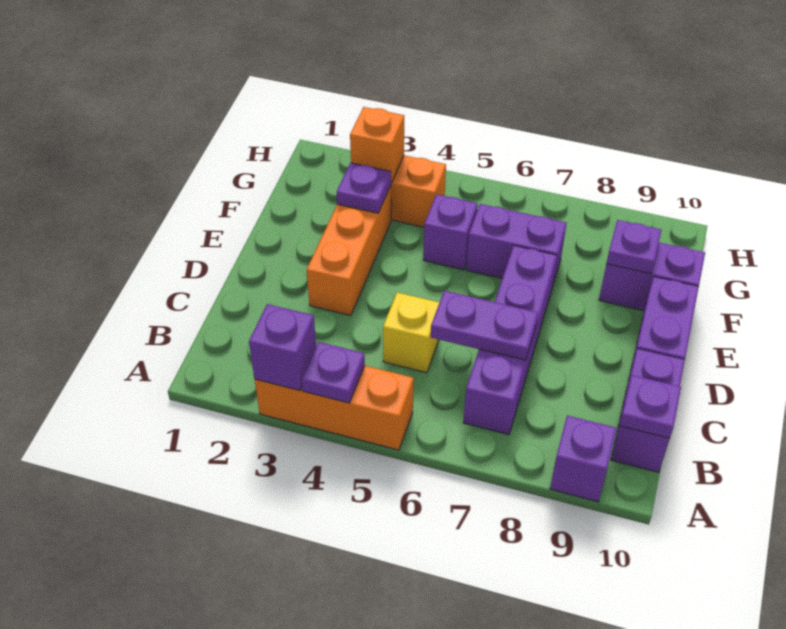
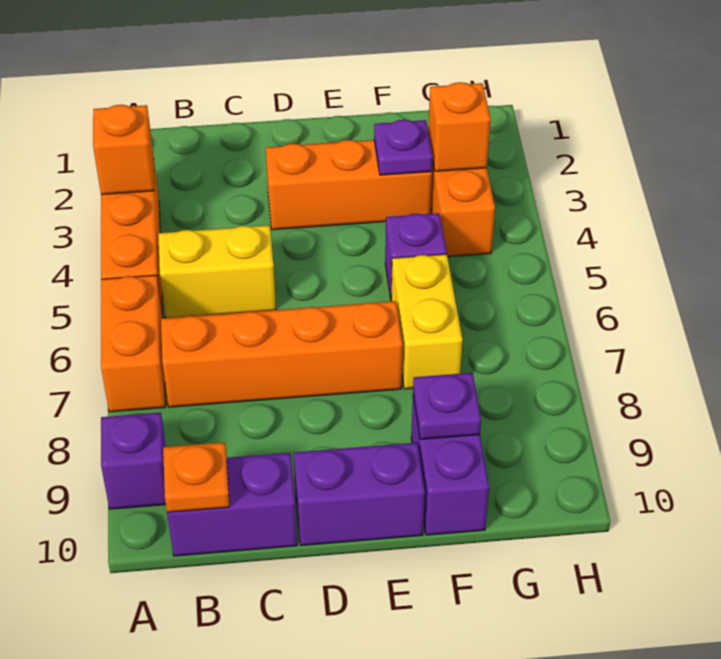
purple 1x1 brick [249,304,316,390] -> orange 1x1 brick [93,105,154,195]
purple 1x1 plate [302,342,365,403] -> none
none -> orange 1x2 brick [101,275,166,412]
purple 1x4 brick [463,246,557,435] -> orange 1x4 brick [161,301,402,407]
purple 1x1 plate [620,375,681,438] -> orange 1x1 plate [163,442,230,512]
yellow 1x1 brick [383,293,439,373] -> yellow 1x2 brick [158,225,276,318]
purple 1x2 plate [431,291,538,360] -> none
purple 1x2 brick [466,204,567,287] -> yellow 1x2 brick [391,254,463,389]

